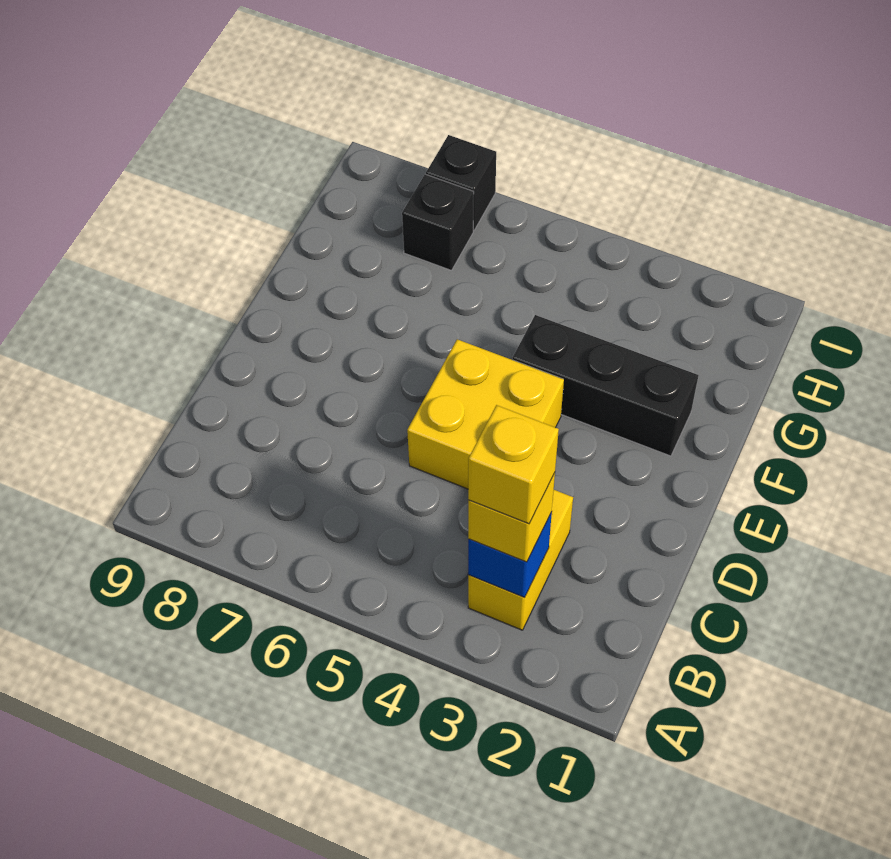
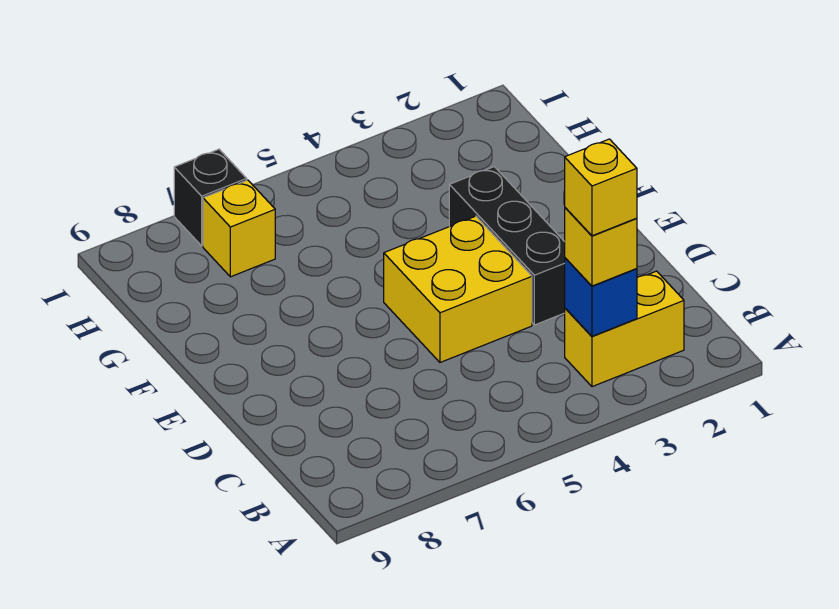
yellow 1x2 brick [468,490,573,630] -> yellow 1x2 brick turned to [565,271,684,387]
black 1x3 brick [513,315,698,456] -> black 1x3 brick turned to [449,167,565,325]
black 1x1 brick [402,174,474,270] -> yellow 1x1 brick [203,180,275,277]

